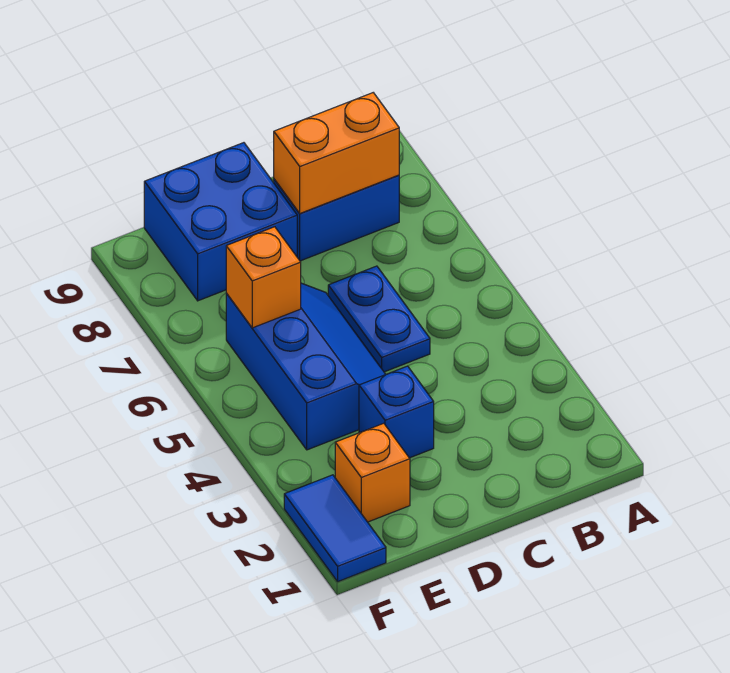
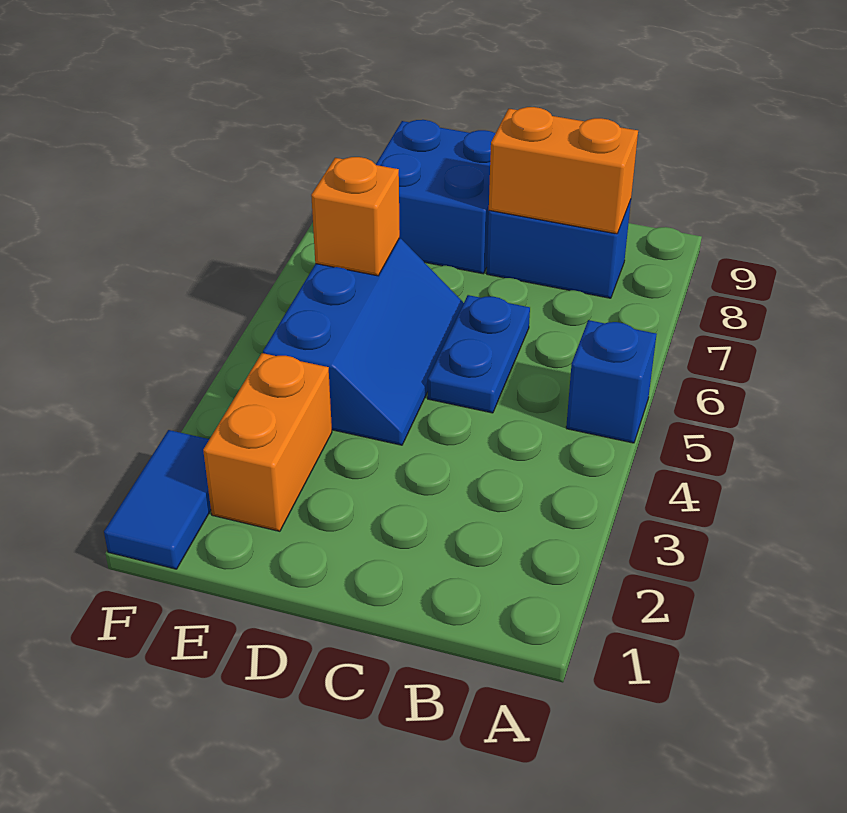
blue 1x1 brick [359,366,434,458] -> blue 1x1 brick moved to [566,320,657,443]
orange 1x1 brick [335,423,410,522] -> orange 1x2 brick [203,353,332,531]

